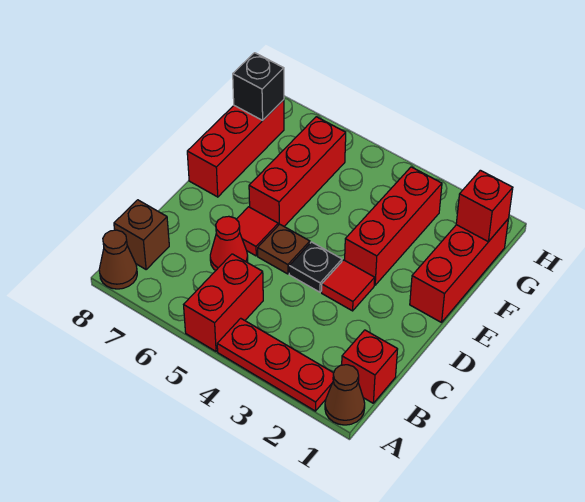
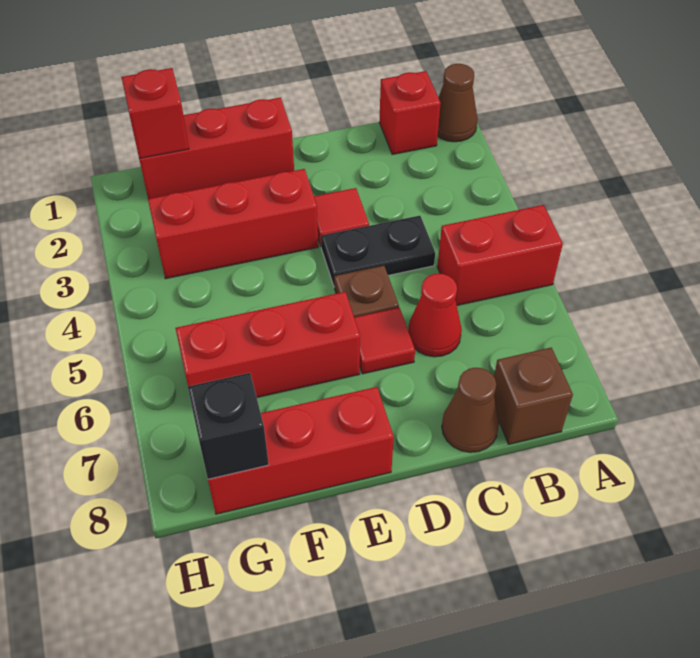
red 1x3 plate [217,318,333,411] -> none
brown 1x1 cone [99,230,137,289] -> brown 1x1 cone moved to [442,368,499,452]
black 1x1 plate [289,242,342,292] -> black 1x2 plate [321,216,435,286]

